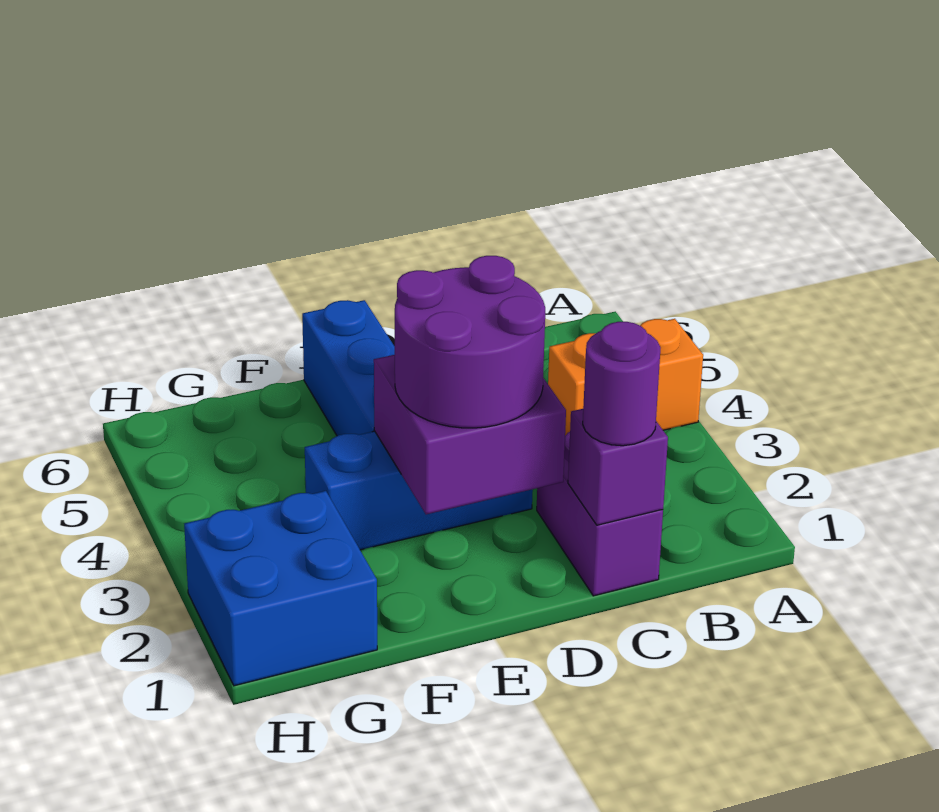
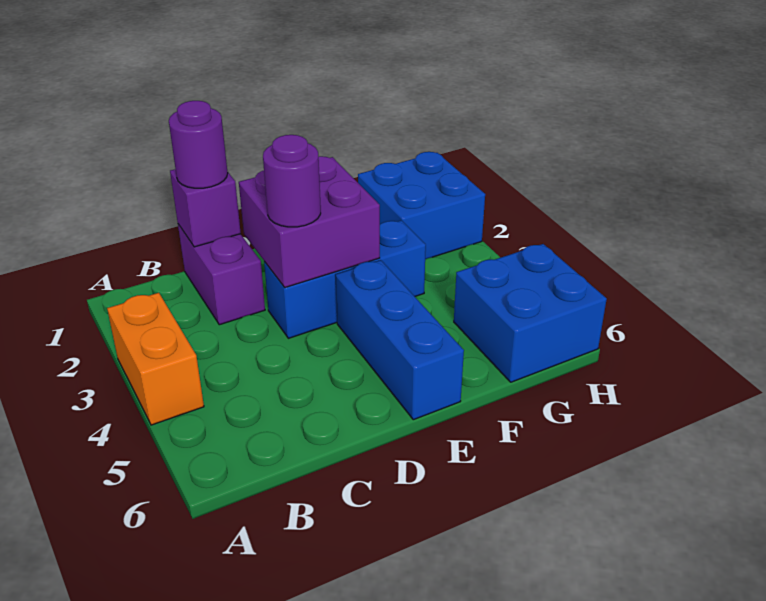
orange 1x2 brick [548,319,703,435] -> orange 1x2 brick turned to [107,293,204,425]
purple 2x2 round brick [395,256,545,428] -> purple 1x1 round brick [263,135,321,227]
none -> blue 2x2 brick [454,244,607,382]

